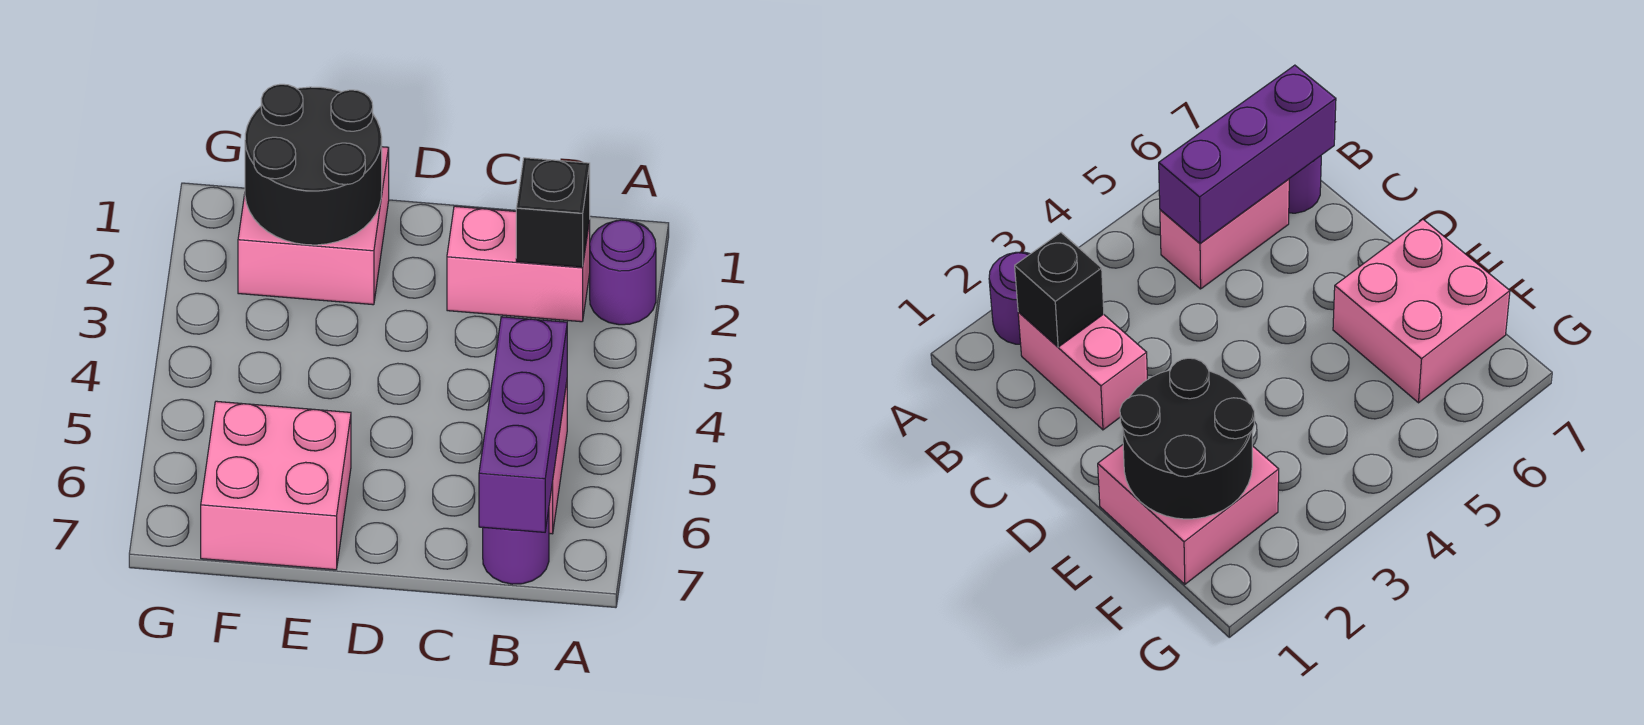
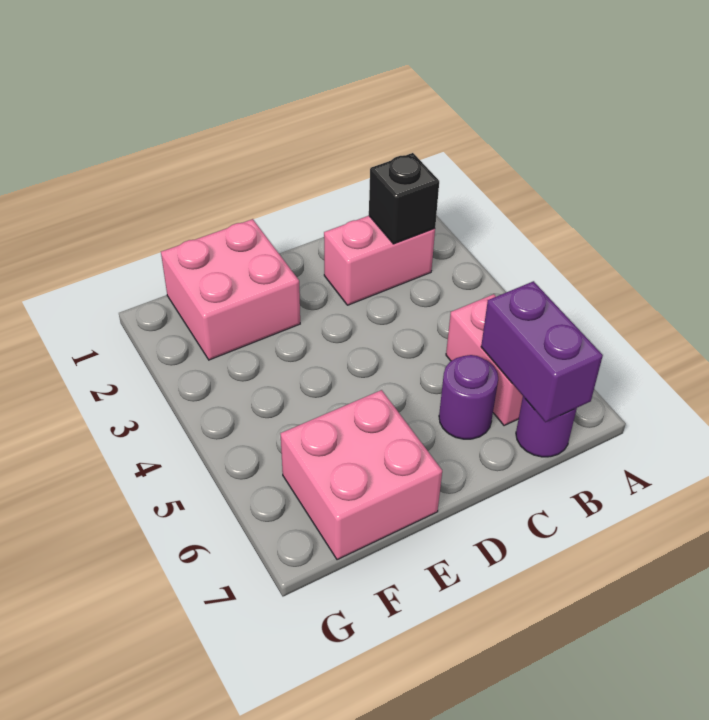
purple 1x1 round brick [590,220,656,325] -> purple 1x1 round brick moved to [439,355,498,439]
purple 1x3 brick [479,317,567,532] -> purple 1x2 brick [481,281,603,422]
black 2x2 round brick [245,84,382,245] -> none

